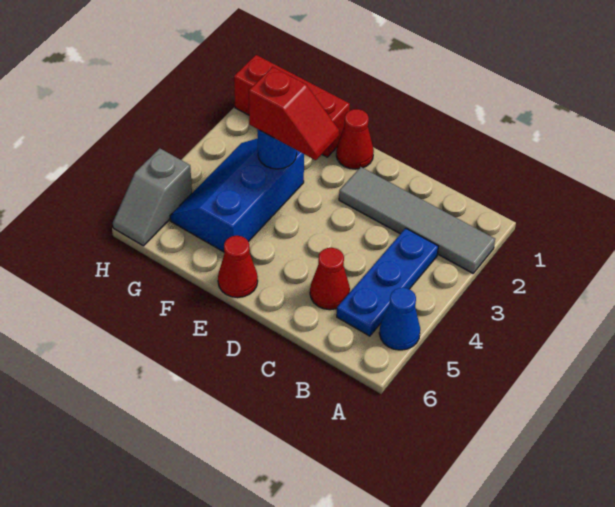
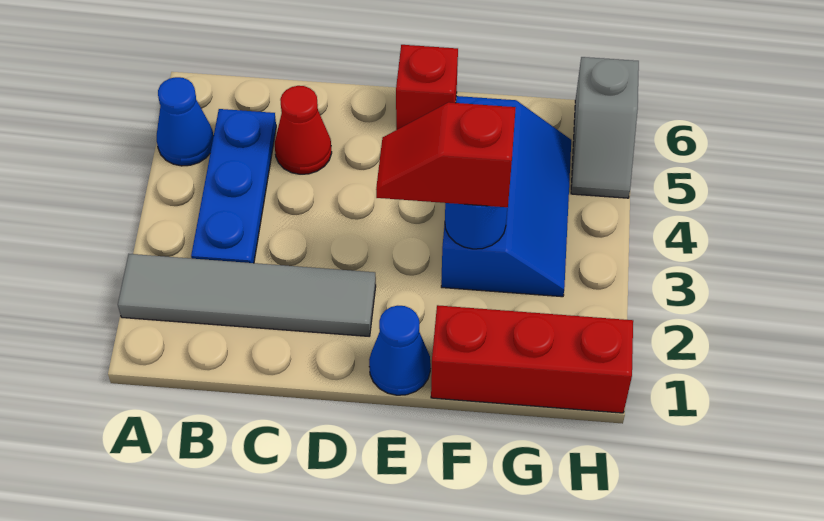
red 1x1 cone [336,109,374,169] -> blue 1x1 cone [369,306,431,395]
red 1x1 cone [218,236,258,298] -> red 1x1 brick [396,45,458,130]
grey 1x2 slope [113,148,192,246] -> grey 1x2 slope turned to [571,57,639,198]

